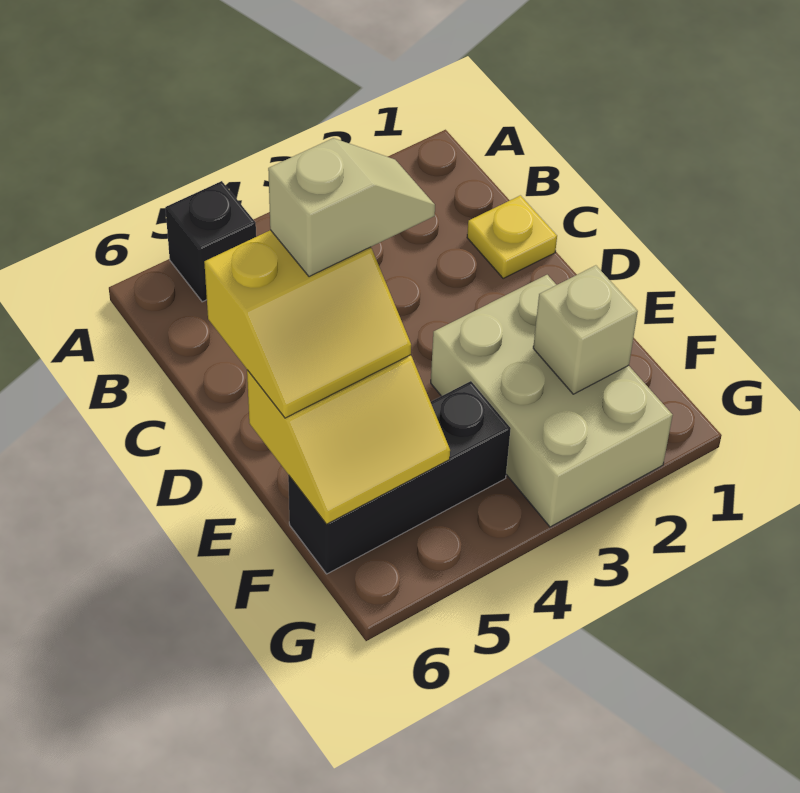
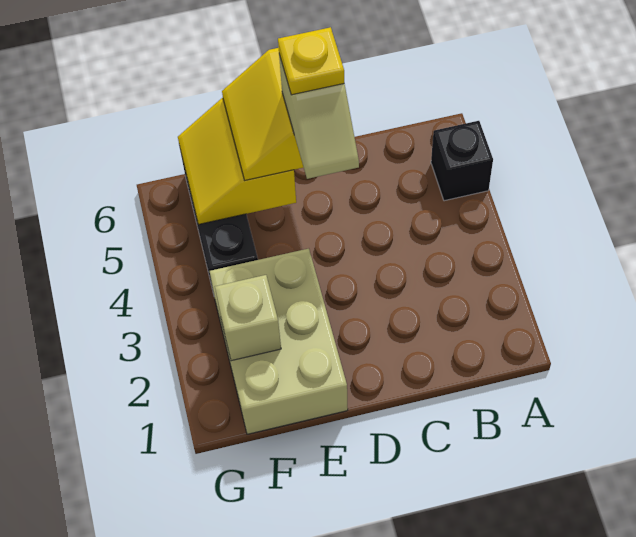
yellow 1x1 plate [467,195,557,278] -> yellow 1x1 plate moved to [278,27,344,95]
tan 2x3 brick [431,275,673,527] -> tan 2x3 brick turned to [210,249,348,434]

